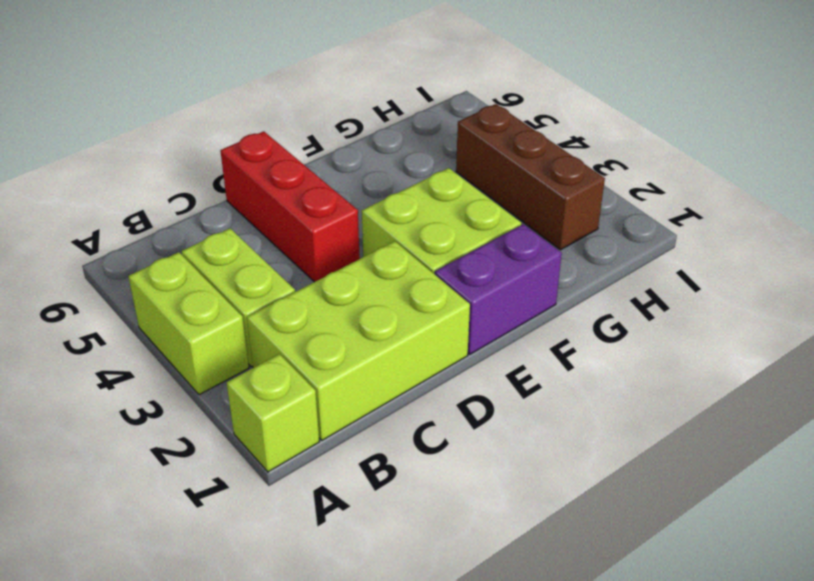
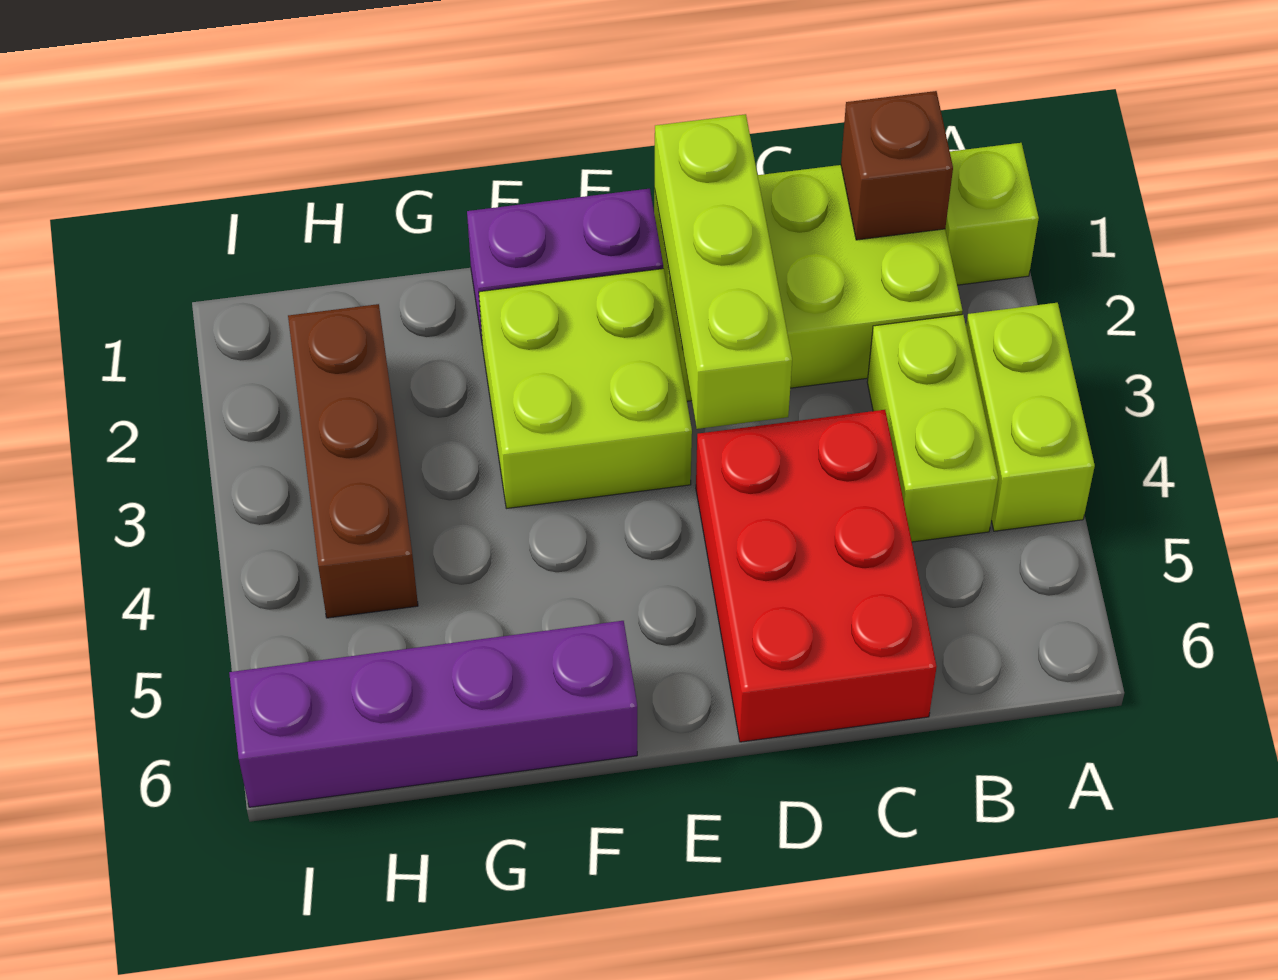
none -> brown 1x1 brick [841,91,953,240]
none -> lime 1x3 brick [654,114,792,429]
red 1x3 brick [220,131,360,282] -> red 2x3 brick [696,410,937,742]
none -> purple 1x4 brick [229,621,637,807]

